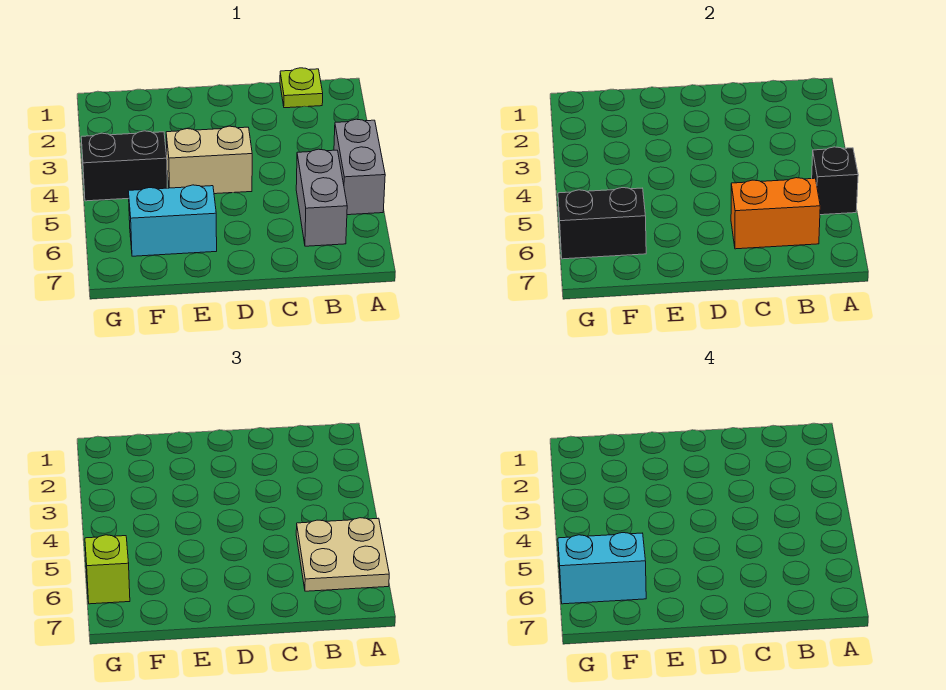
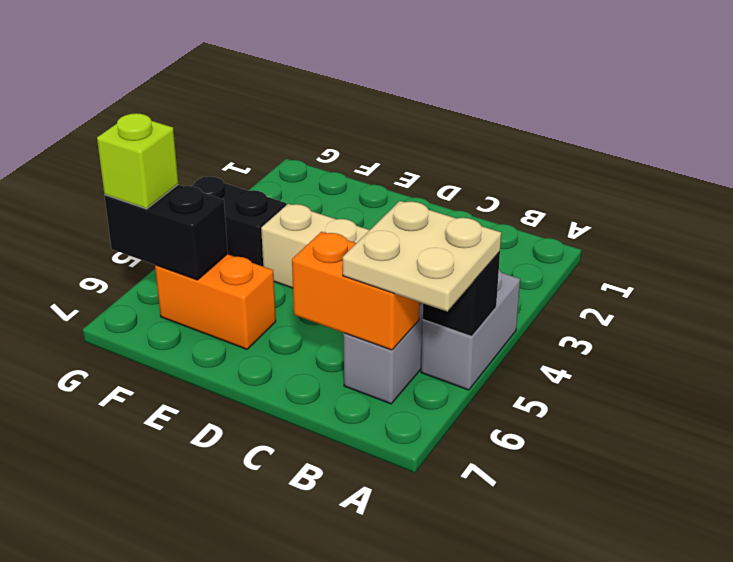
lime 1x1 plate [280,68,323,108] -> none
cyan 1x2 brick [128,185,217,256] -> orange 1x2 brick [155,254,276,349]
cyan 1x2 brick [558,533,646,604] -> none

